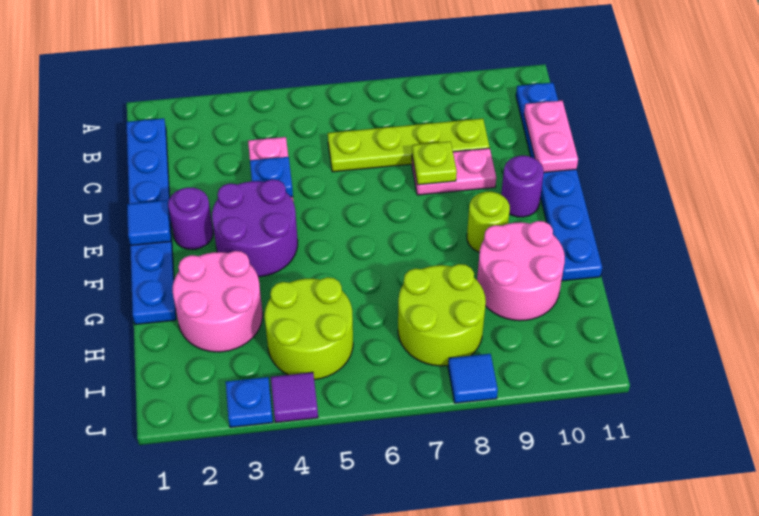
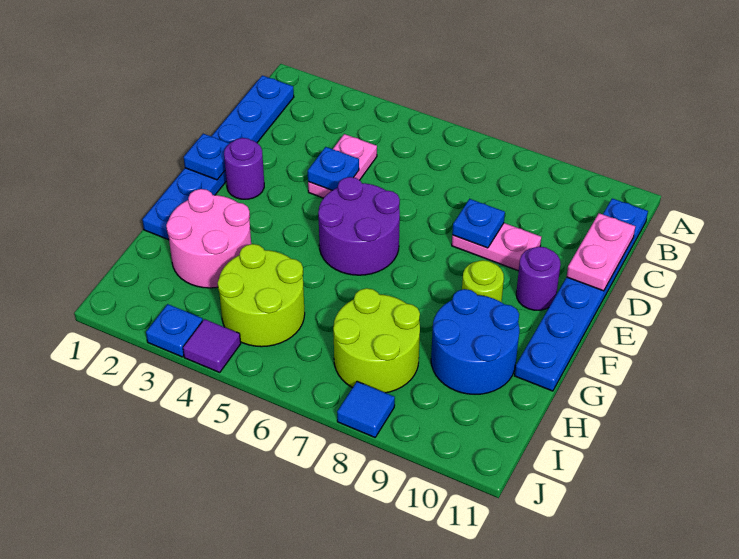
lime 1x4 plate [328,119,489,172] -> none
lime 1x1 plate [412,142,457,185] -> blue 1x1 plate [452,199,505,248]
blue 1x1 tile [127,200,171,246] -> blue 1x1 plate [184,134,230,180]
purple 2x2 round brick [212,179,298,277] -> purple 2x2 round brick moved to [318,177,400,275]
pink 2x2 round brick [477,221,565,321] -> blue 2x2 round brick [431,289,519,394]

